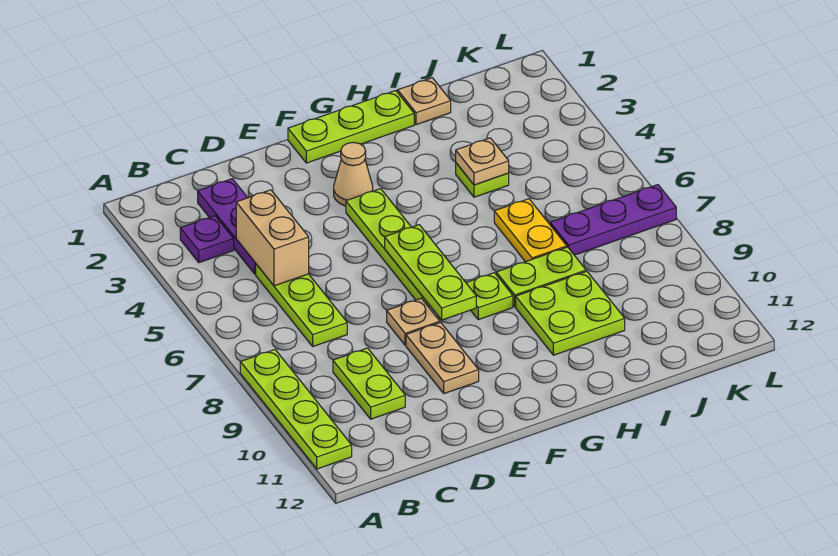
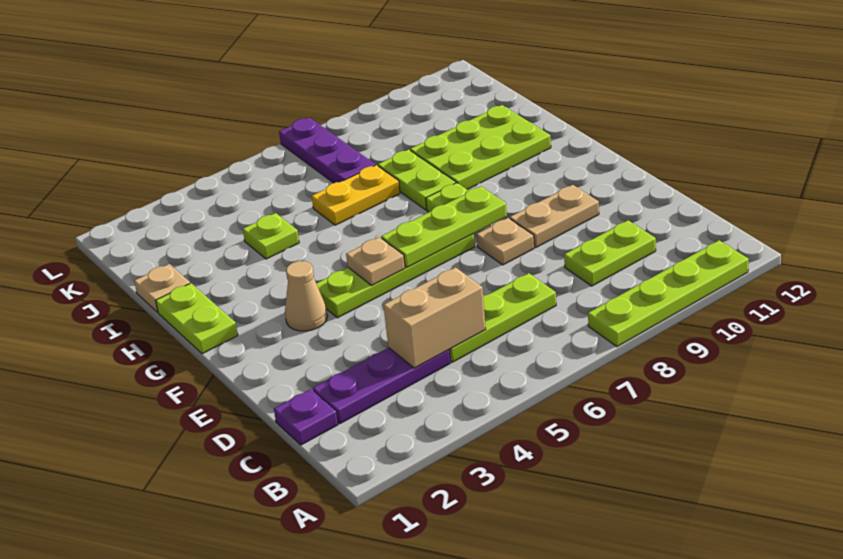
purple 1x1 plate [180,216,234,263] -> purple 1x1 plate moved to [274,389,338,445]
lime 1x3 plate [288,91,414,163] -> lime 1x2 plate [156,283,238,354]
lime 2x2 plate [516,271,625,355] -> lime 2x3 plate [410,105,551,190]
tan 1x1 plate [456,138,509,185] -> tan 1x1 plate moved to [346,237,405,286]

